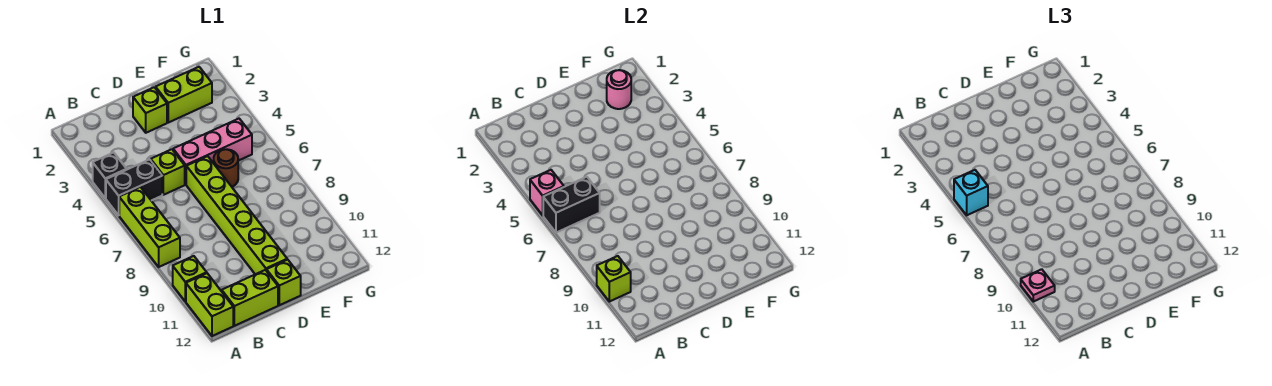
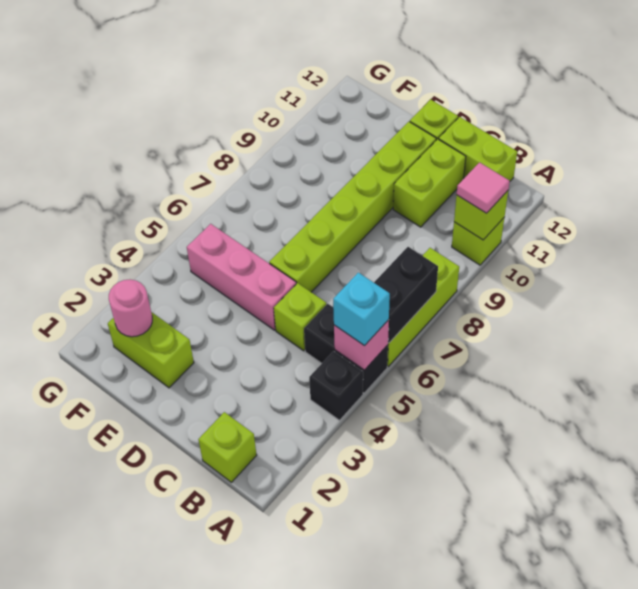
black 1x2 brick [543,177,600,233] -> black 1x2 brick turned to [374,247,438,343]
pink 1x1 plate [1021,269,1055,302] -> pink 1x1 tile [457,162,510,213]
lime 1x2 brick [186,273,233,336] -> lime 1x2 brick moved to [393,139,466,227]
lime 1x1 brick [133,87,167,133] -> lime 1x1 brick moved to [198,412,257,482]
brown 1x1 round brick [214,149,238,187] -> none

